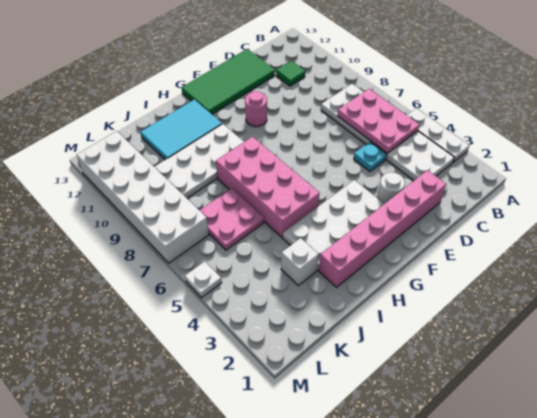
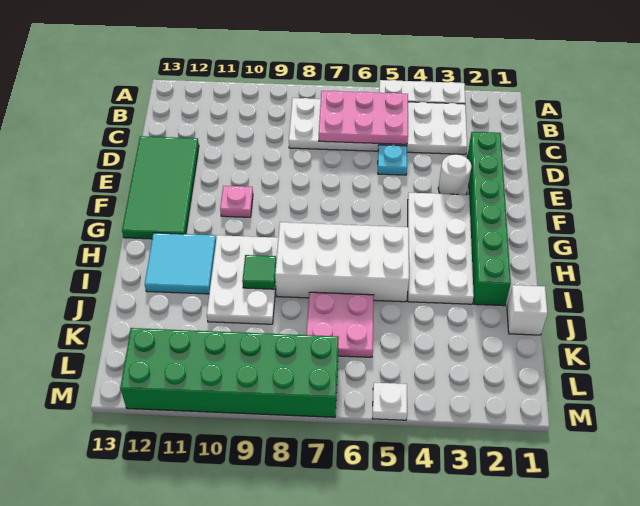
green 1x1 tile [276,60,305,86] -> green 1x1 tile moved to [242,255,277,289]
pink 1x6 brick [319,170,446,287] -> green 1x6 brick [467,132,511,306]
pink 1x1 round brick [245,91,267,127] -> pink 1x1 plate [220,186,253,217]
pink 2x4 brick [216,137,319,237] -> white 2x4 brick [275,222,409,302]
white 2x4 plate [155,124,244,198] -> white 2x3 plate [207,235,278,324]
cyan 2x3 tile [140,100,222,160] -> cyan 2x2 tile [145,233,216,294]
white 1x1 brick [281,238,319,286] -> white 1x1 brick moved to [507,285,548,335]
white 2x6 brick [77,131,209,263] -> green 2x6 brick [120,328,339,417]

